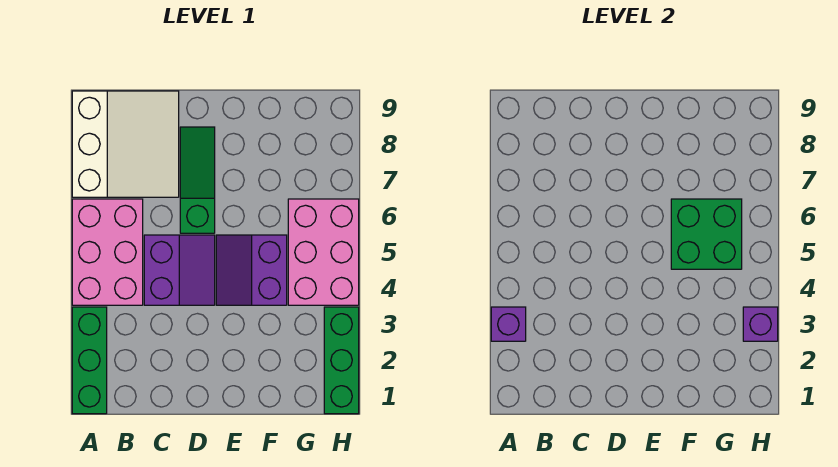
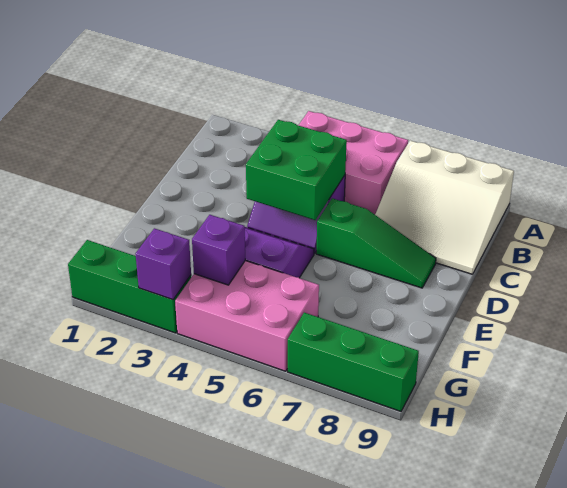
green 1x3 brick [72,307,107,414] -> green 1x3 brick moved to [288,313,419,411]
purple 1x1 brick [491,307,526,341] -> purple 1x1 brick moved to [192,215,245,285]
green 2x2 brick [671,199,742,269] -> green 2x2 brick moved to [246,120,347,220]

